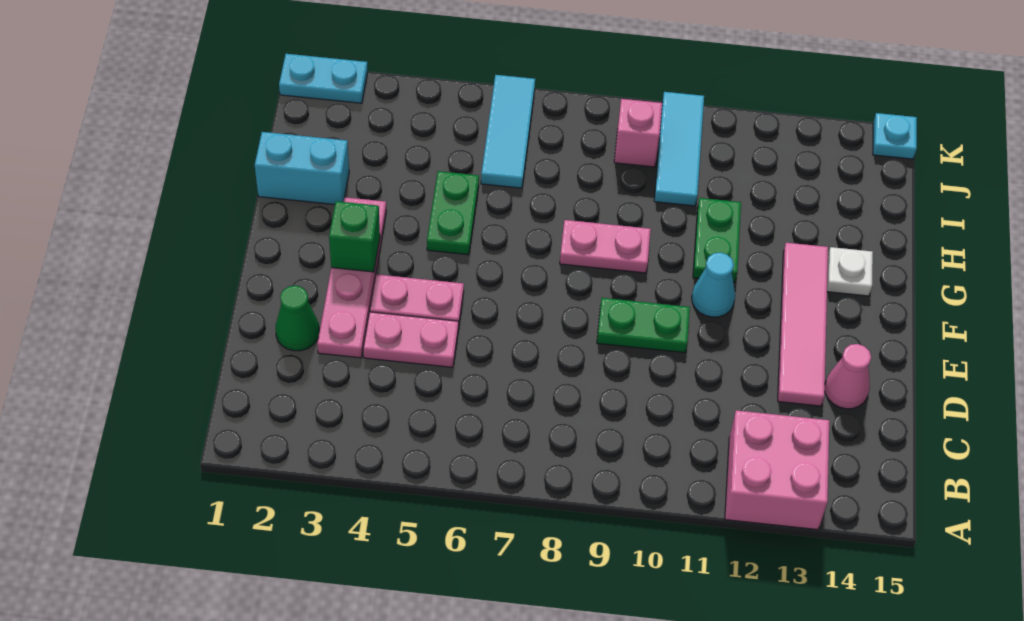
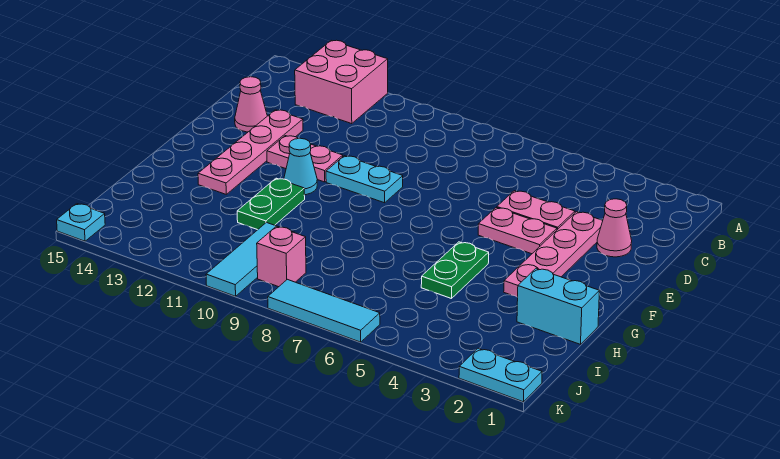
green 1x1 cone [276,285,319,351] -> pink 1x1 cone [597,199,632,257]
pink 1x4 tile [778,243,828,406] -> pink 1x4 plate [198,110,303,194]
green 1x2 plate [597,298,690,353] -> cyan 1x2 plate [326,156,403,203]
green 1x1 brick [329,201,380,272] -> none
pink 1x2 plate [560,220,651,273] -> pink 1x2 plate moved to [267,136,343,182]
white 1x1 plate [827,247,873,296] -> none
cyan 1x3 tile [481,75,535,188] -> cyan 1x3 tile turned to [268,279,380,342]

